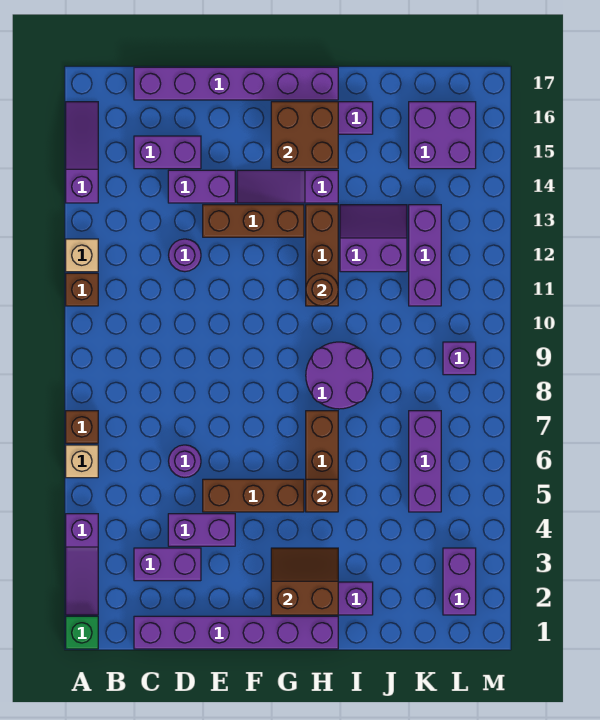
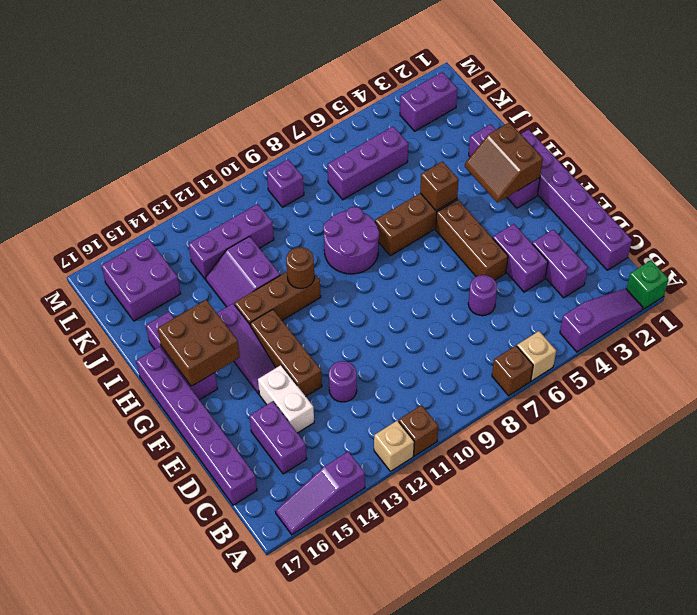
purple 1x2 brick [168,170,235,203] -> white 1x2 brick [258,365,314,433]

